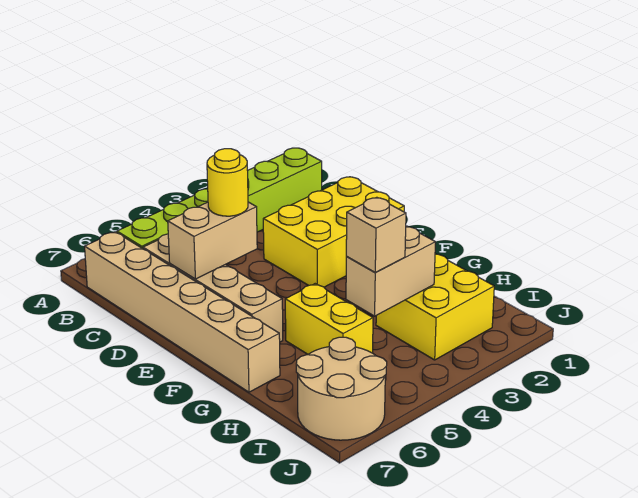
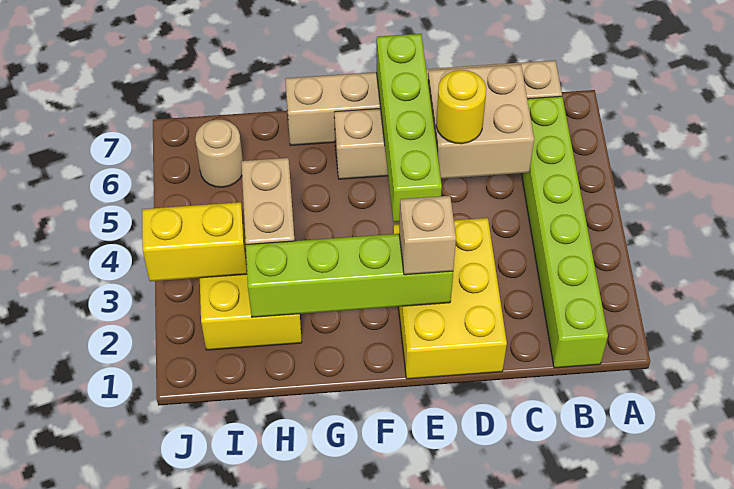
tan 1x2 brick [168,202,257,279] -> tan 2x2 brick [428,64,534,179]
none -> lime 1x4 brick [246,234,453,317]
none -> lime 1x4 brick [377,34,442,222]
yellow 1x2 brick [285,284,373,354] -> yellow 1x2 brick moved to [142,202,247,281]
tan 1x1 brick [346,197,406,272] -> tan 1x1 brick moved to [399,196,456,275]
tan 2x2 round brick [296,337,387,440] -> tan 1x1 round brick [195,120,243,187]

